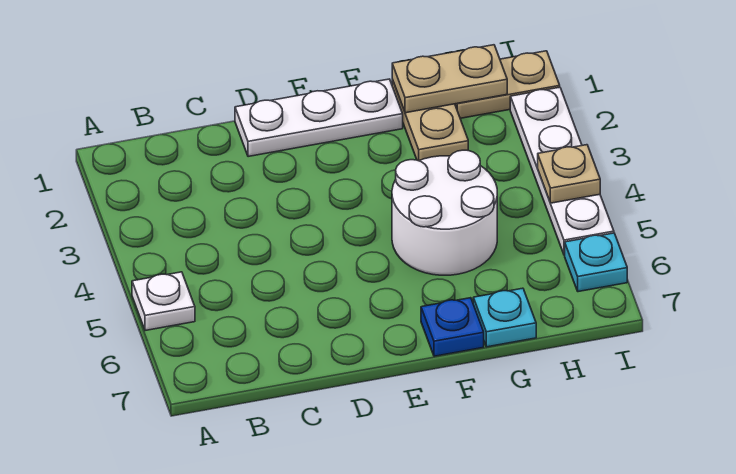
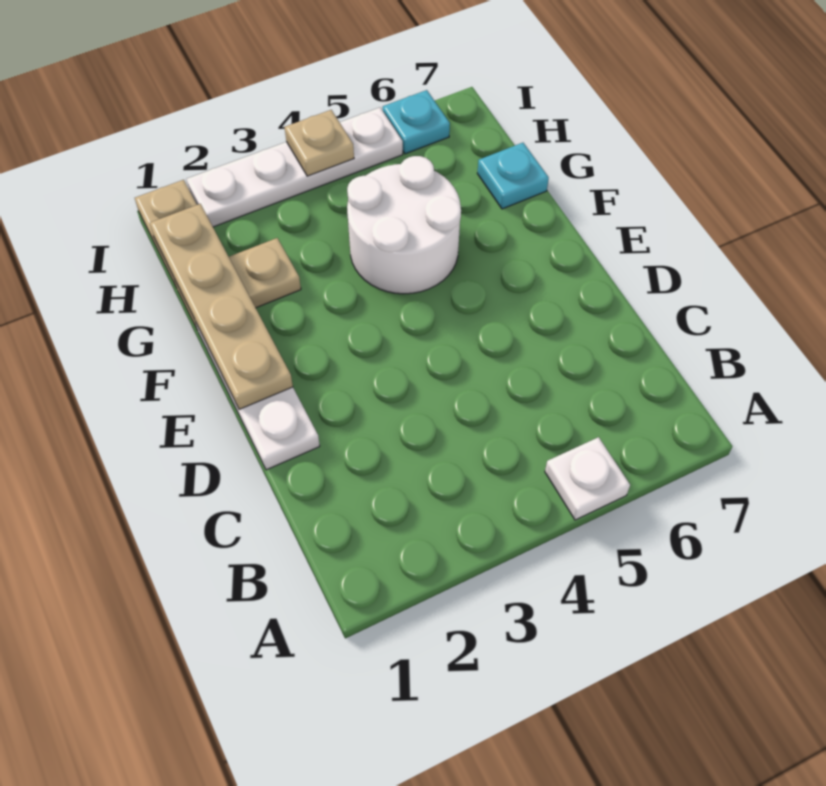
blue 1x1 plate [421,298,484,356] -> none
tan 1x2 plate [392,45,507,113] -> tan 1x4 plate [150,204,293,409]

